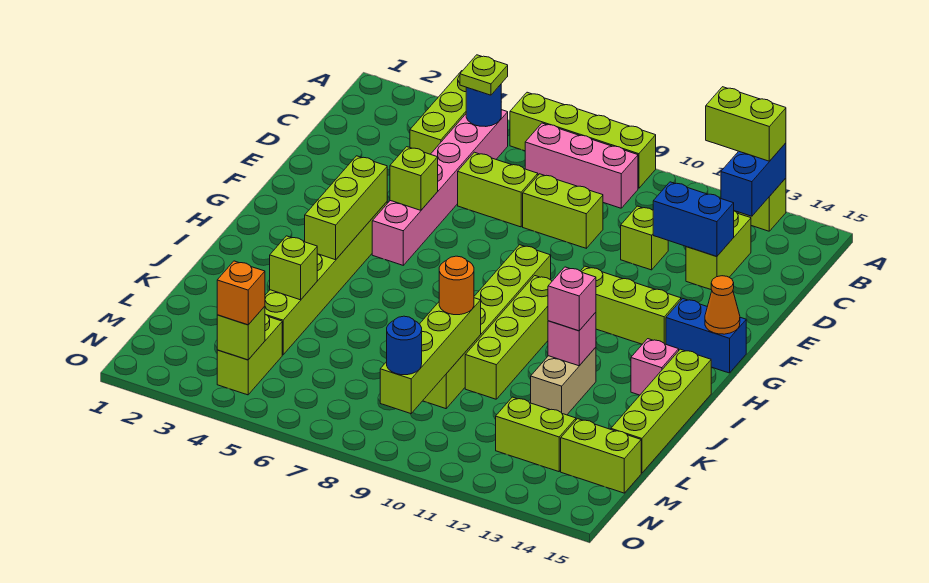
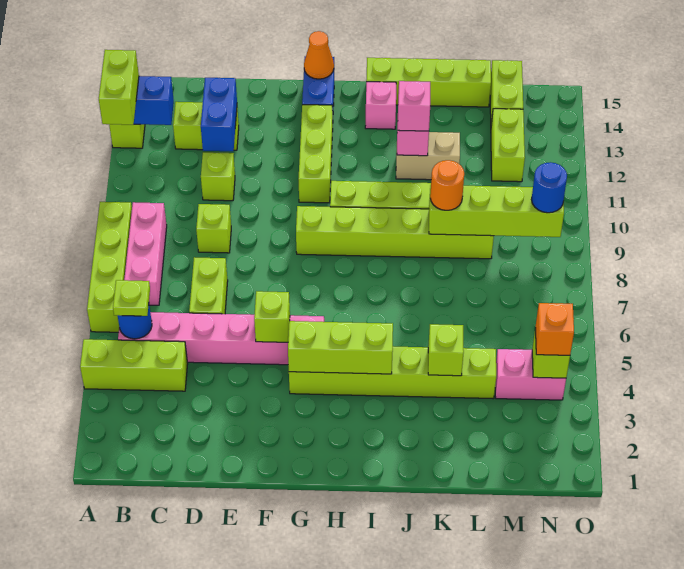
lime 1x2 brick [523,174,603,248] -> lime 1x1 brick [196,204,231,253]
lime 1x2 brick [217,314,282,395] -> pink 1x2 brick [495,349,566,400]

